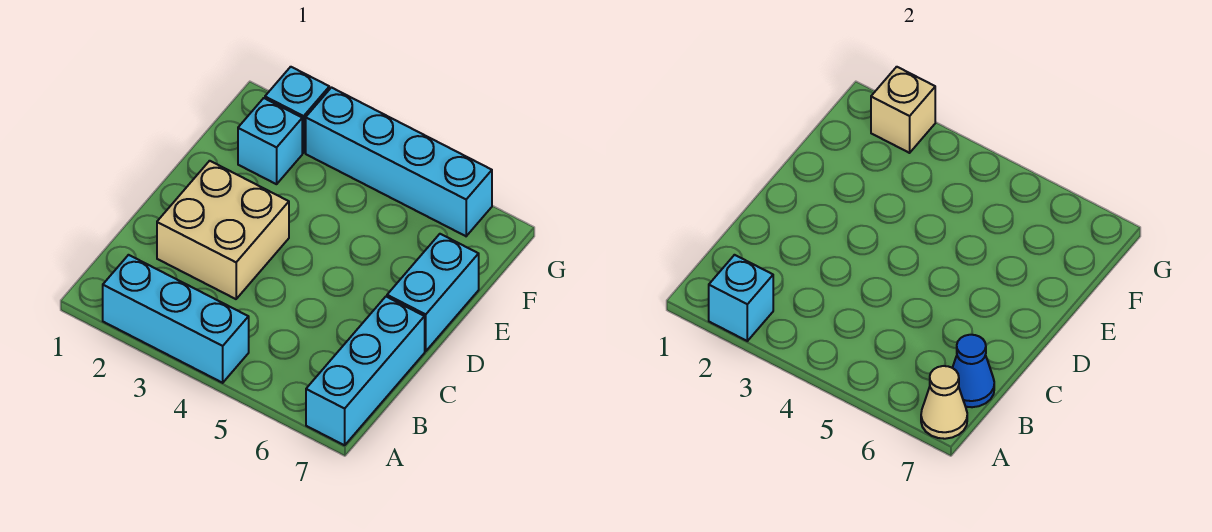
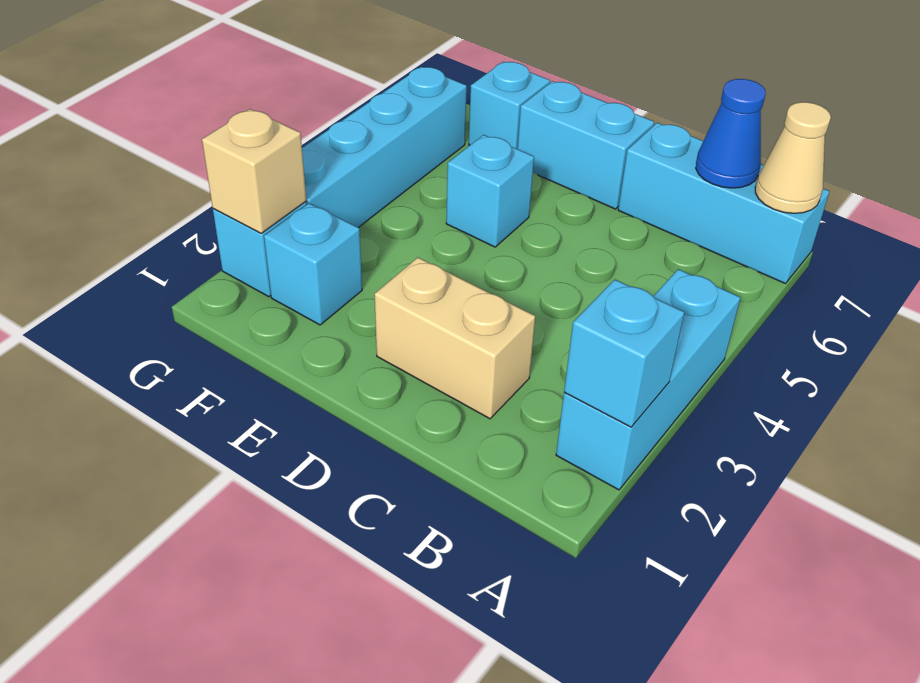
tan 2x2 brick [157,161,289,299] -> tan 1x2 brick [375,258,535,419]
none -> cyan 1x1 brick [446,135,534,247]
none -> cyan 1x1 brick [469,62,550,149]

